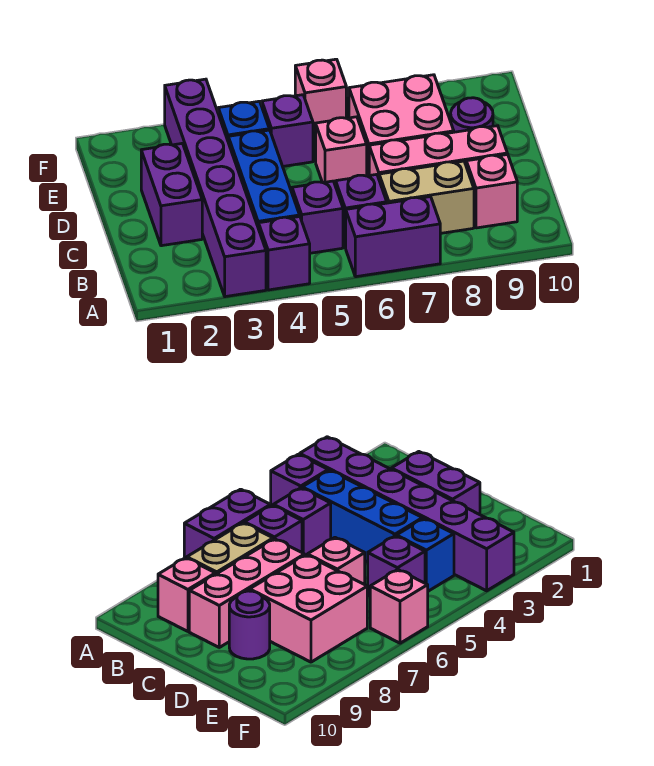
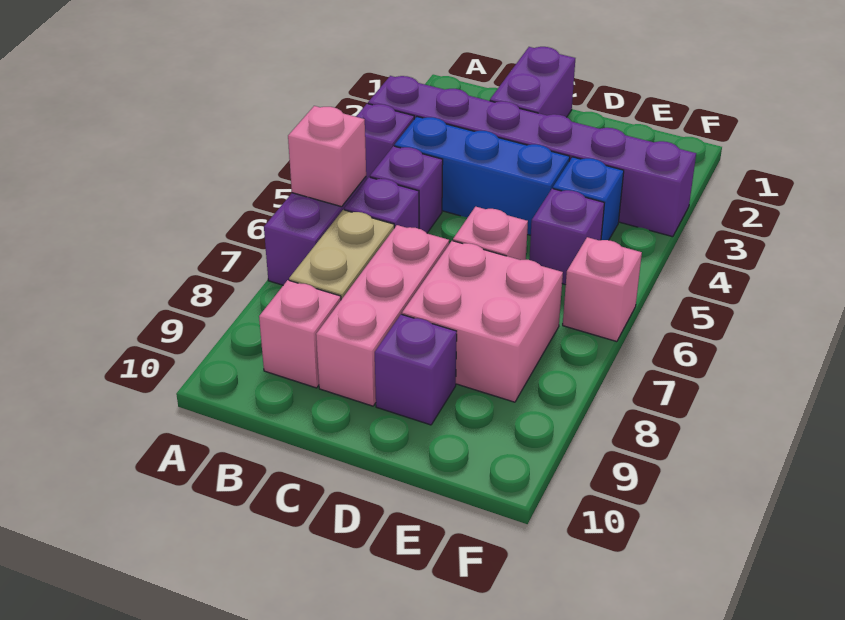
none -> pink 1x1 brick [288,106,366,207]
purple 1x2 brick [141,143,202,246] -> purple 1x2 brick turned to [490,47,575,117]
purple 1x1 round brick [451,98,493,132] -> purple 1x1 brick [375,314,457,425]

